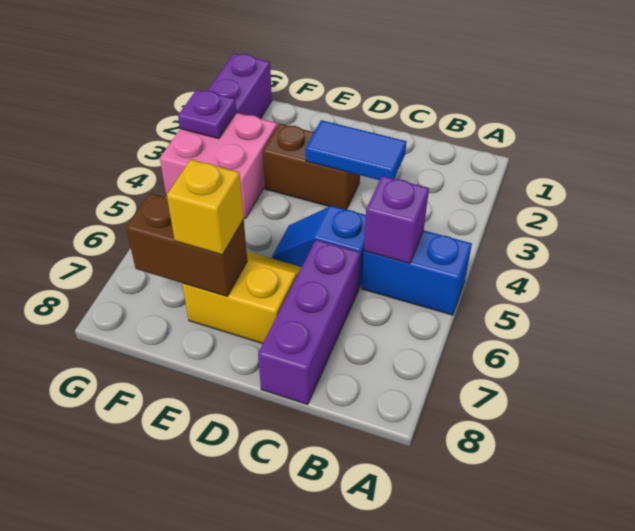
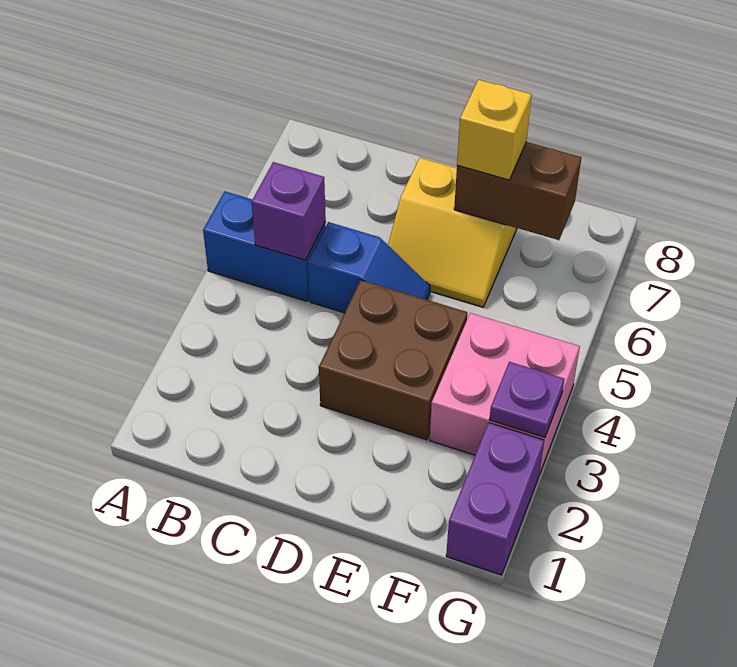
blue 1x2 tile [305,120,407,180] -> none
purple 1x3 brick [258,240,361,404] -> none
brown 1x2 brick [263,124,360,210] -> brown 2x2 brick [319,280,467,440]

